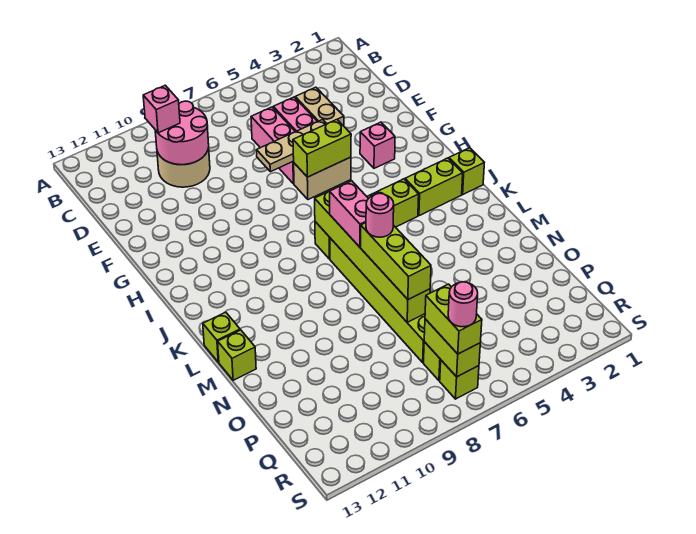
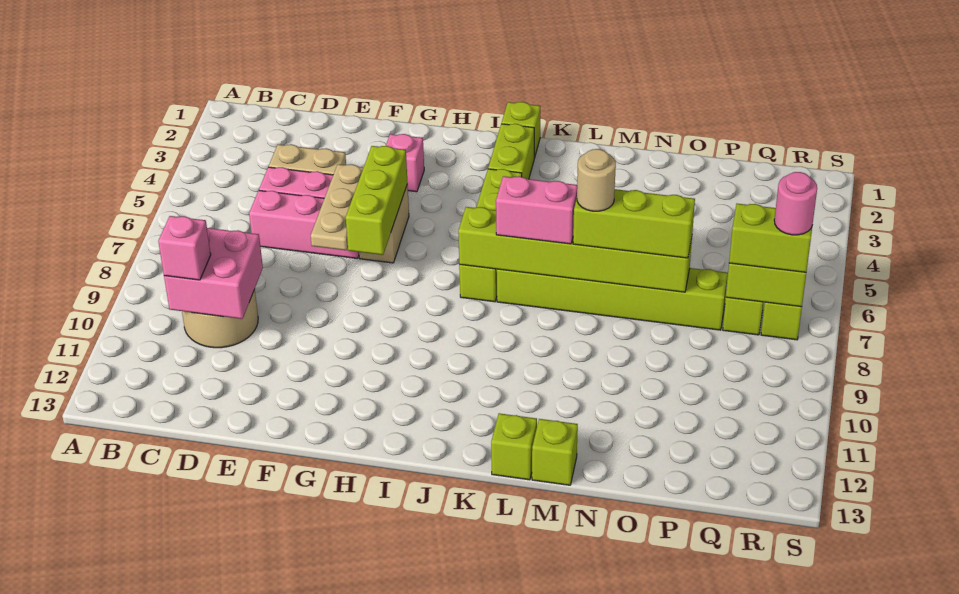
pink 2x2 round brick [155,101,209,165] -> pink 2x2 brick [164,228,263,319]
lime 1x2 brick [293,120,351,177] -> lime 1x3 brick [346,146,407,255]
pink 1x1 round brick [366,193,394,237] -> tan 1x1 round brick [577,149,616,211]

